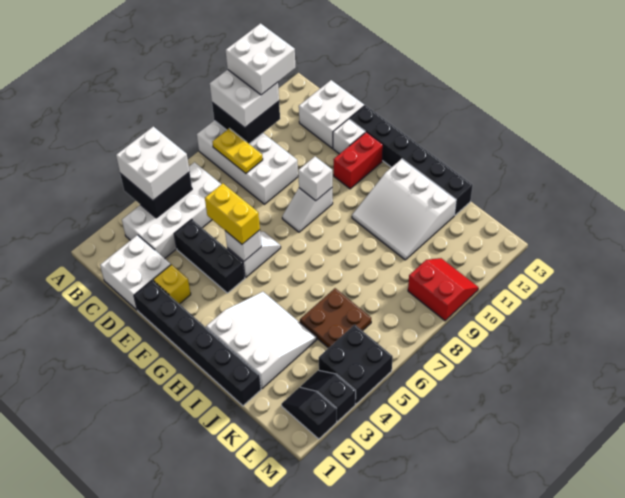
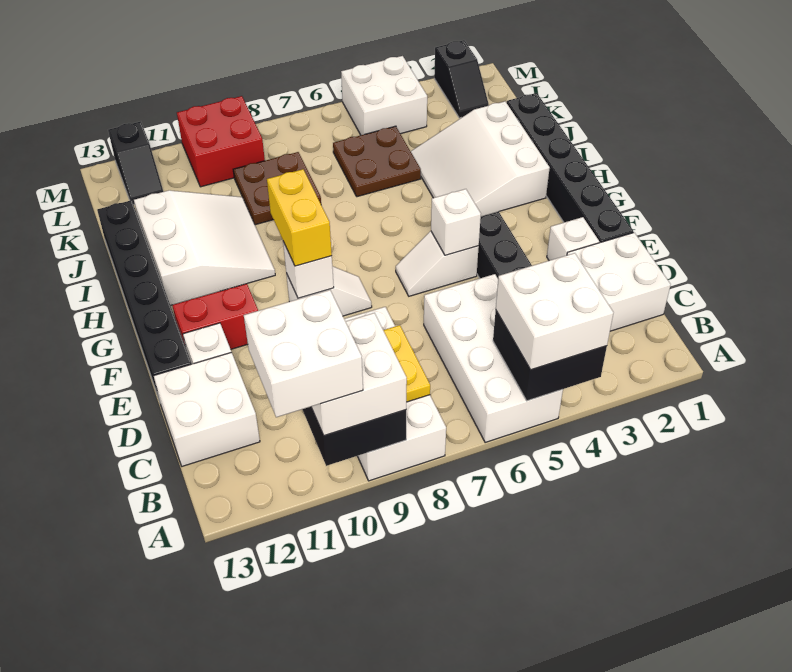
white 2x4 brick [122,162,221,258] -> white 2x4 brick turned to [424,274,563,443]
yellow 1x1 brick [153,265,191,304] -> white 1x1 brick [547,217,599,261]
yellow 1x2 brick [205,183,260,244] -> yellow 1x2 brick moved to [267,169,332,266]
none -> brown 2x2 plate [233,152,321,225]
black 1x2 slope [301,370,356,421] -> black 1x2 slope moved to [108,122,163,204]
black 2x2 brick [319,325,393,404] -> white 2x2 brick [341,56,427,135]
red 2x2 slope [408,258,478,321] -> red 2x2 brick [177,96,265,187]

